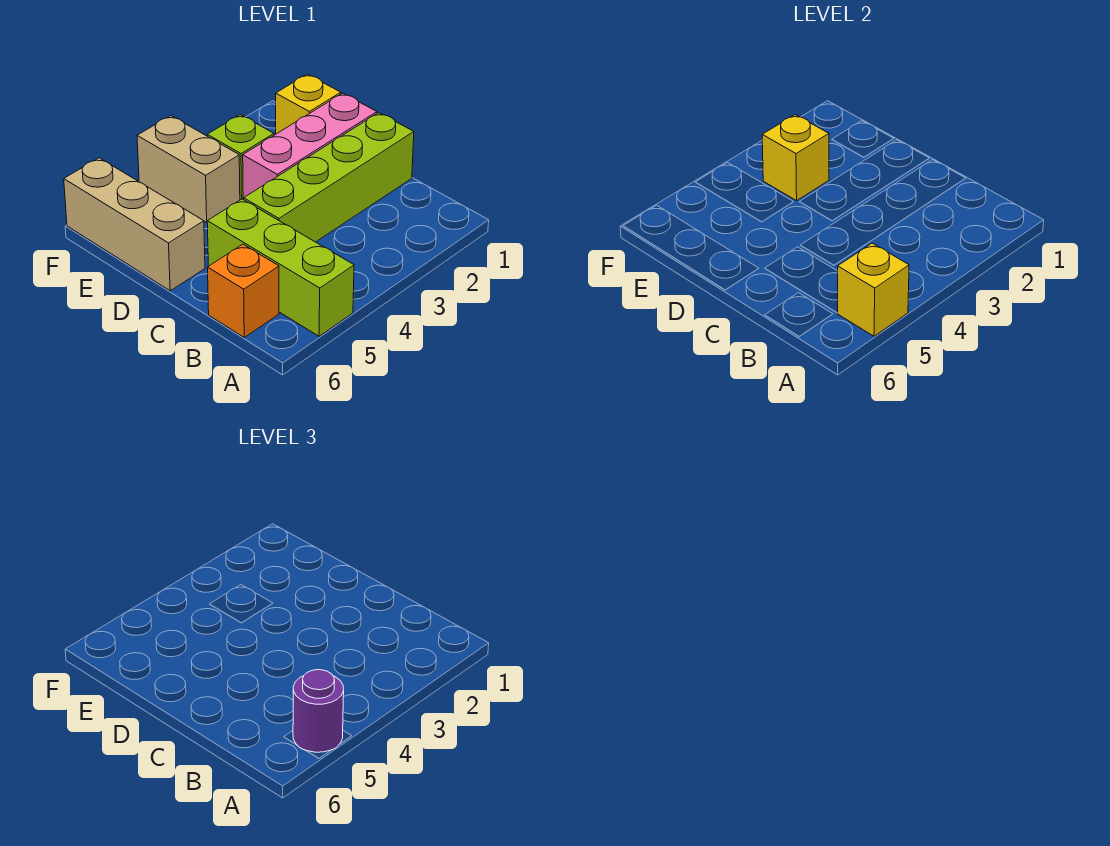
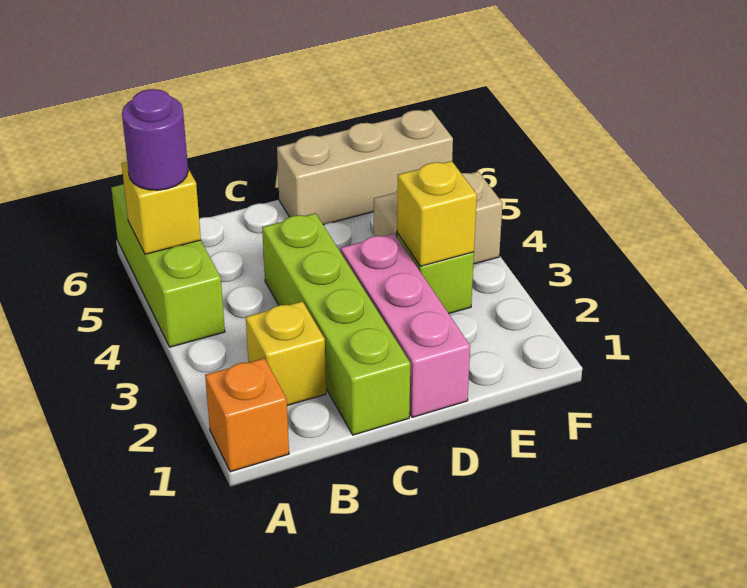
lime 1x3 brick [207,199,354,336] -> lime 1x3 brick turned to [111,184,225,347]
orange 1x1 brick [208,244,279,337] -> orange 1x1 brick moved to [205,358,289,472]
yellow 1x1 brick [276,74,341,134] -> yellow 1x1 brick moved to [246,301,326,406]

